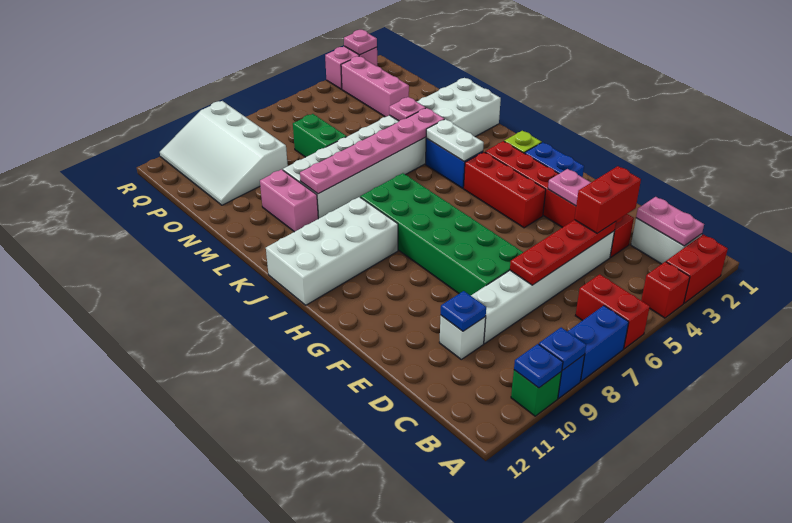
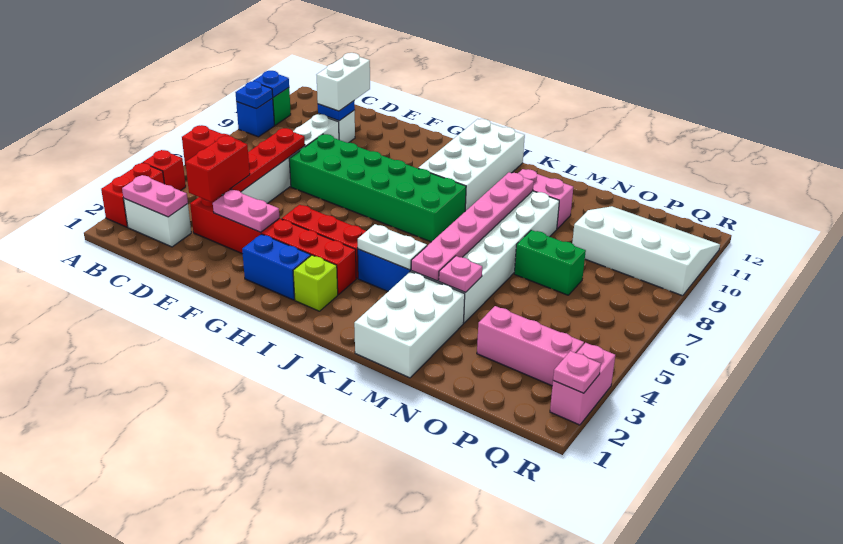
blue 1x2 brick [567,306,629,381] -> none
none -> white 1x2 brick [317,53,370,111]

